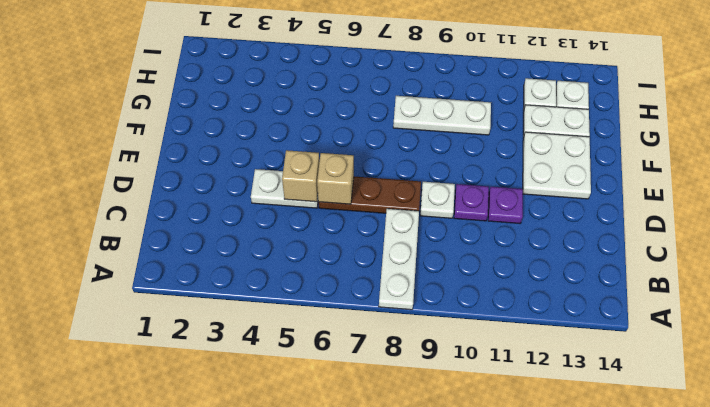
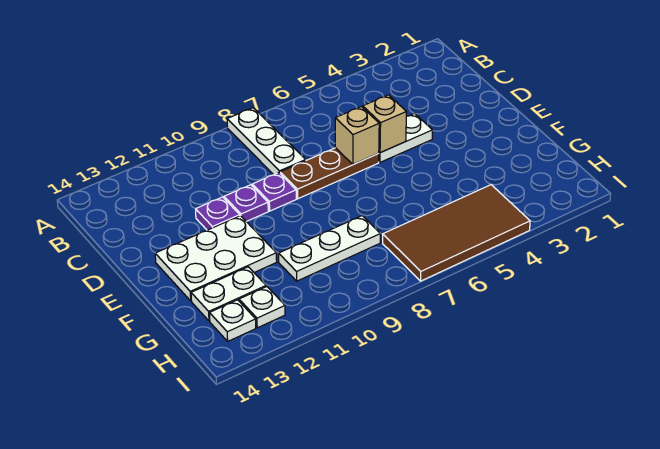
white 1x1 plate [420,182,455,218] -> purple 1x1 plate [252,173,296,211]
white 2x2 plate [523,132,591,199] -> white 2x3 plate [155,216,277,301]
none -> brown 2x4 tile [383,185,530,281]

